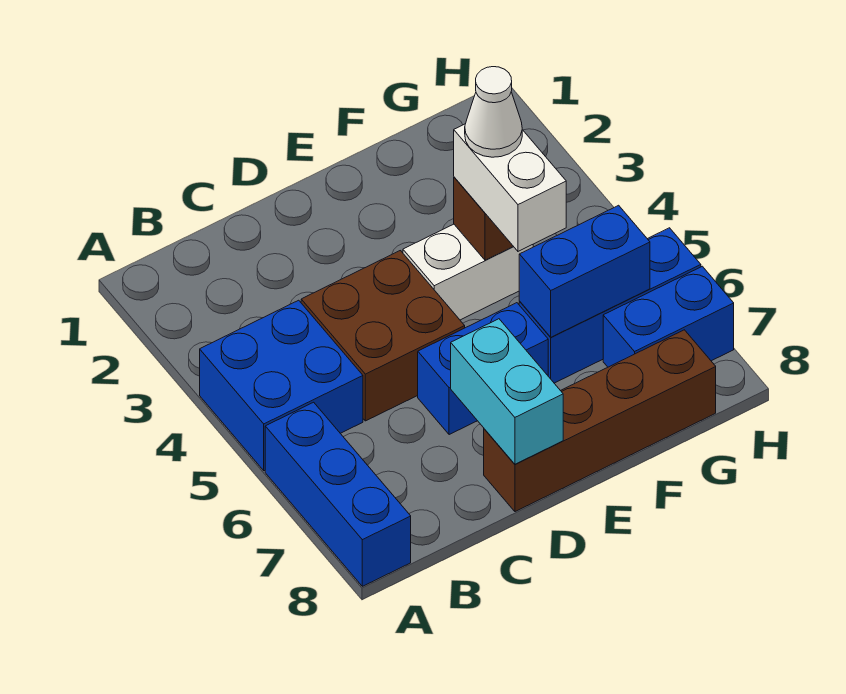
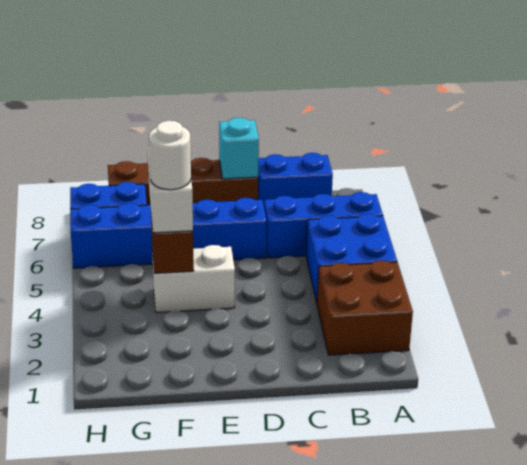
blue 1x3 brick [265,402,411,586] -> blue 1x3 brick turned to [264,192,383,258]
brown 2x2 brick [301,251,465,421] -> brown 2x2 brick moved to [317,260,413,355]
cyan 1x2 brick [451,319,563,464] -> cyan 1x1 brick [219,118,259,179]
white 1x1 cone [465,67,522,157] -> white 1x1 round brick [149,121,191,190]
blue 1x2 brick [519,205,650,337] -> blue 1x2 brick moved to [258,153,333,205]

